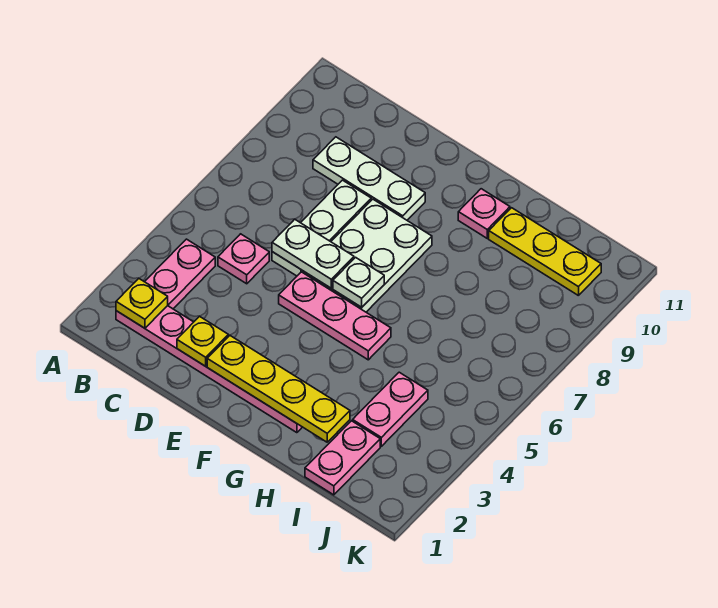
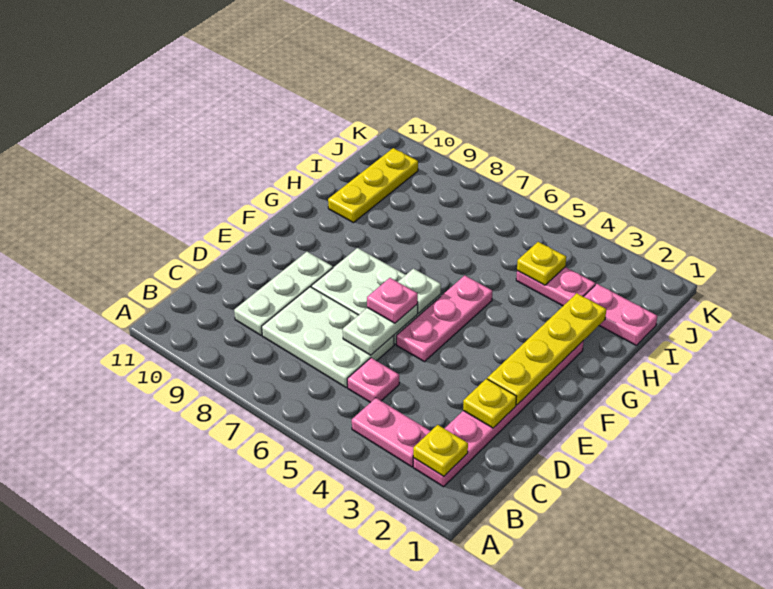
white 1x3 plate [272,180,371,276] -> white 2x3 plate [262,287,394,387]
pink 1x1 plate [458,189,510,238] -> pink 1x1 plate moved to [367,278,418,323]
none -> yellow 1x1 plate [517,242,566,285]

